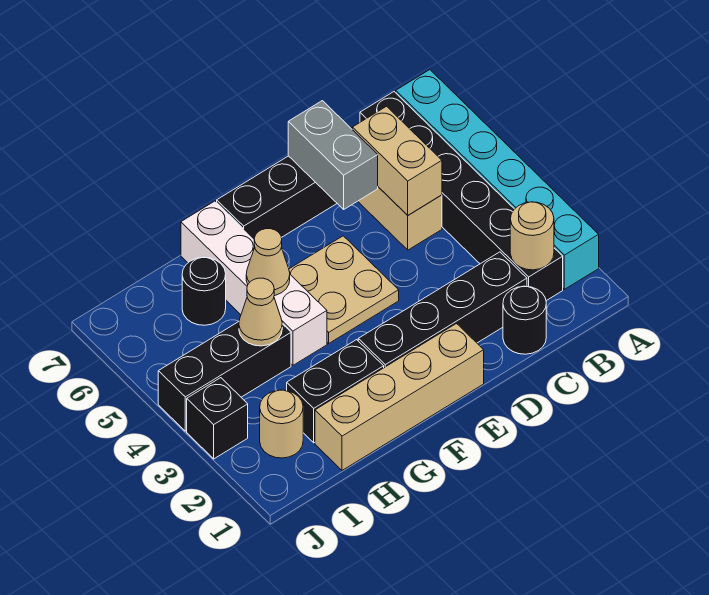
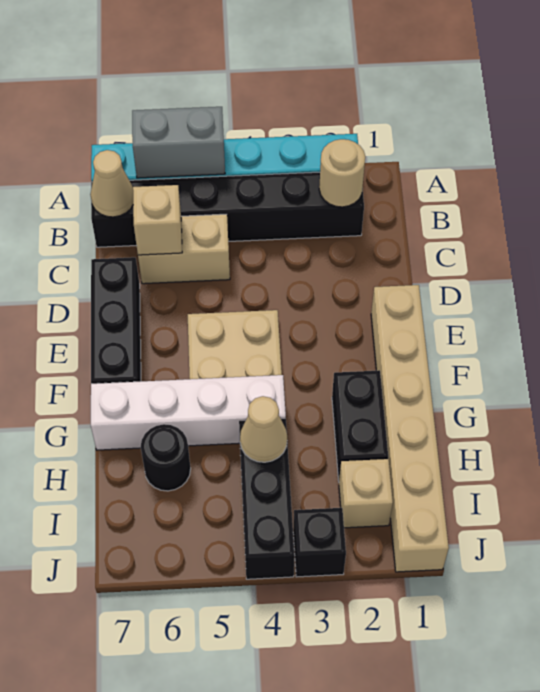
black 1x1 round brick [503,286,546,354] -> none
black 1x4 brick [358,252,527,367] -> none
tan 1x2 brick [352,106,442,215] -> tan 1x1 brick [133,185,182,255]
grey 1x2 brick [288,101,378,209] -> grey 1x2 brick moved to [132,107,225,178]
tan 1x4 brick [315,324,484,470] -> tan 1x6 brick [371,285,449,572]
tan 1x1 cone [246,229,290,296] -> tan 1x1 cone moved to [90,150,133,217]
tan 1x1 round brick [260,390,303,458] -> tan 1x1 brick [339,459,393,528]

